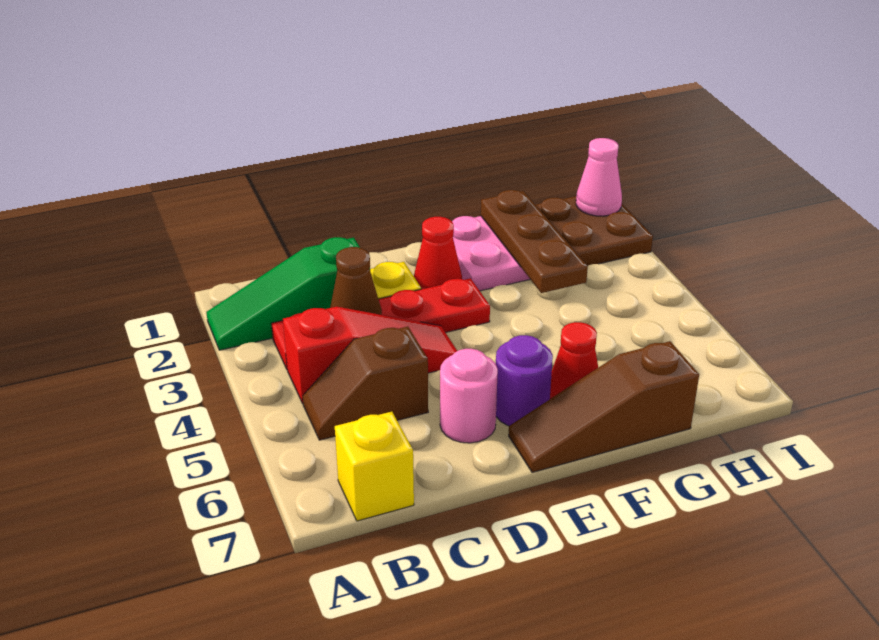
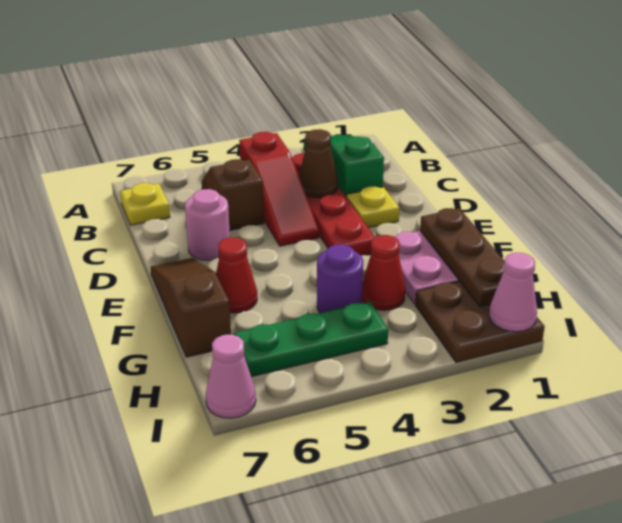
yellow 1x1 brick [335,412,414,521] -> yellow 1x1 plate [120,183,170,225]
red 1x1 cone [414,217,462,289] -> red 1x1 cone moved to [362,235,405,310]
purple 1x1 round brick [496,335,553,426] -> purple 1x1 round brick moved to [317,244,363,313]
brown 1x3 plate [481,190,588,293] -> brown 1x3 plate turned to [420,208,504,307]
none -> green 1x3 plate [234,302,388,377]
none -> pink 1x1 cone [206,335,256,418]

